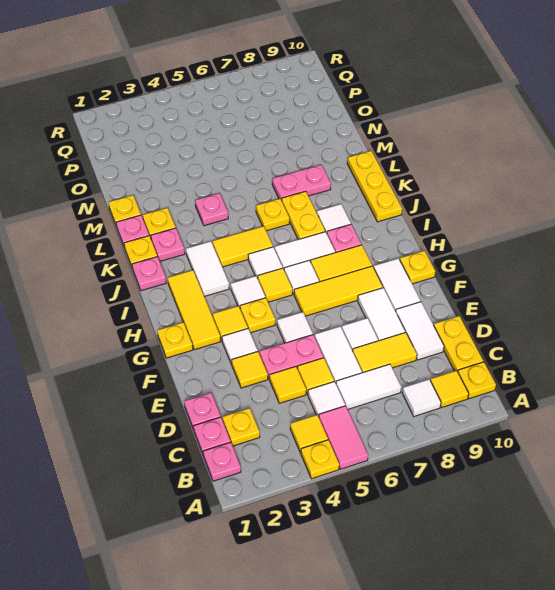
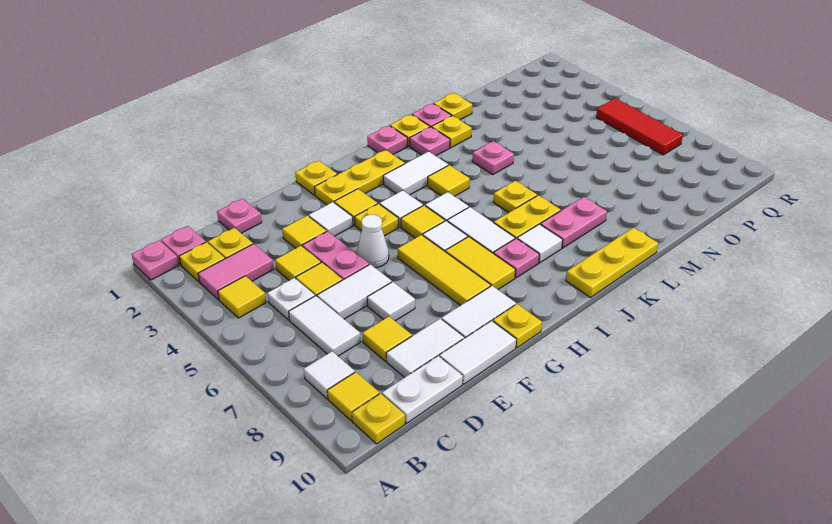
yellow 1x1 plate [301,440,339,479] -> yellow 1x1 plate moved to [179,242,225,282]
pink 1x2 tile [319,406,368,469] -> pink 1x2 tile moved to [198,244,274,300]
pink 1x1 plate [194,417,231,454] -> pink 1x1 plate moved to [132,240,179,280]
white 1x1 tile [308,381,345,417] -> white 1x1 plate [267,278,315,320]
yellow 1x2 plate [434,316,483,372] -> white 1x2 plate [382,356,463,423]
yellow 1x2 tile [353,332,417,373] -> yellow 1x1 tile [362,317,412,361]
white 1x2 tile [358,288,405,341] -> white 1x2 tile moved to [439,321,516,384]
white 1x1 tile [277,312,313,343] -> white 1x1 cone [357,215,389,268]
yellow 1x3 tile [168,270,221,350] -> yellow 1x3 plate [315,150,405,205]
yellow 1x2 tile [213,226,273,267] -> yellow 1x1 tile [427,165,470,196]
pink 1x2 plate [272,165,331,200] -> pink 1x2 plate turned to [540,197,607,248]
none -> red 1x3 tile [596,98,683,155]

